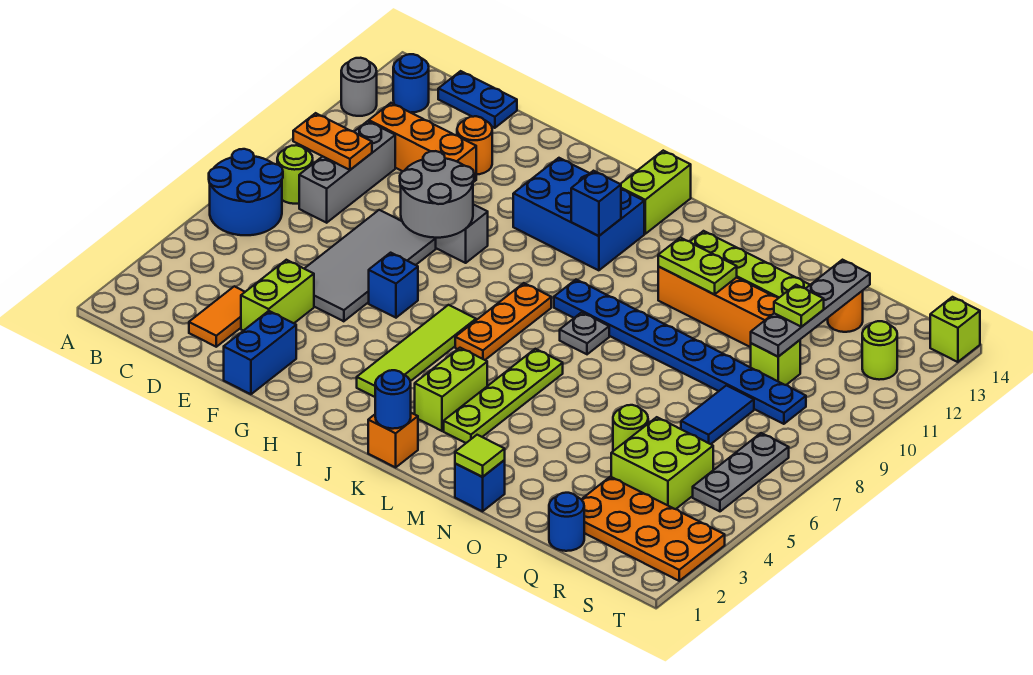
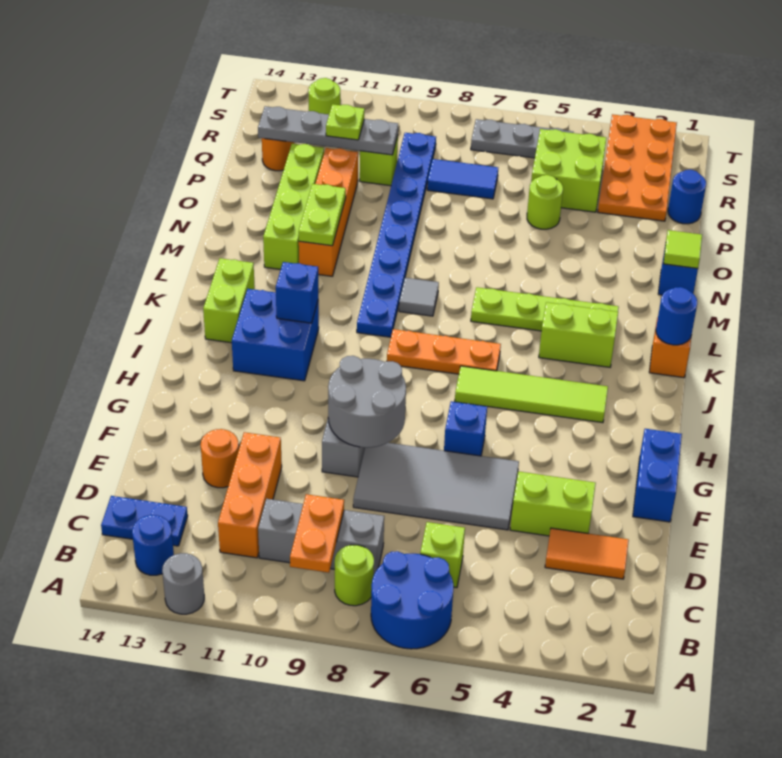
blue 1x2 plate [438,71,517,128] -> blue 1x2 plate turned to [101,496,188,546]
blue 1x2 brick [224,311,296,394] -> blue 1x2 brick turned to [633,429,682,522]
blue 2x3 brick [513,158,644,270] -> blue 2x2 brick [232,289,319,381]
lime 1x2 brick [621,151,691,234] -> lime 1x2 brick turned to [203,258,255,343]
grey 1x1 plate [560,312,609,354] -> grey 1x1 tile [399,278,439,316]
lime 1x1 brick [930,297,980,362] -> lime 1x1 brick moved to [420,522,465,588]

